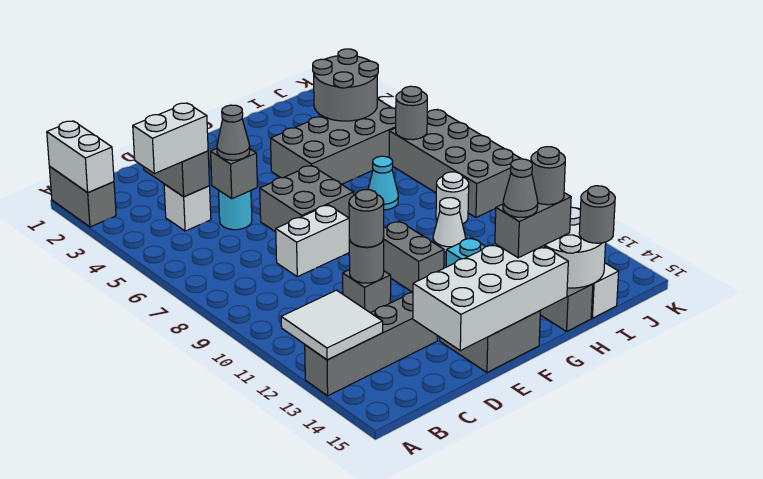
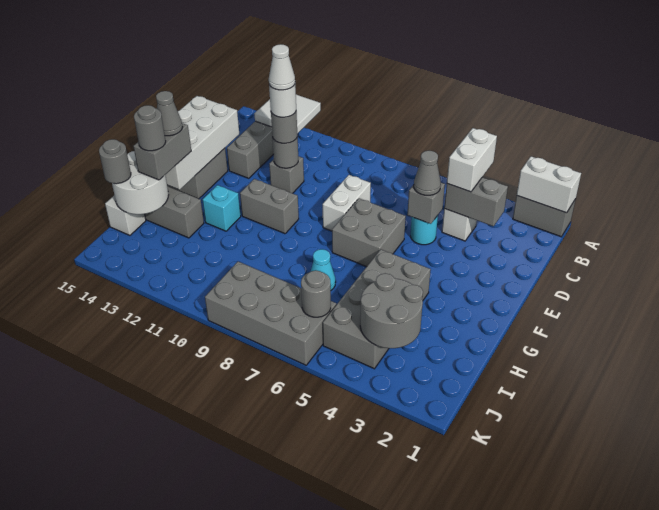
white 1x1 cone [433,198,466,252] -> white 1x1 cone moved to [269,44,295,90]
white 1x1 round brick [436,172,469,224] -> white 1x1 round brick moved to [269,85,296,117]

